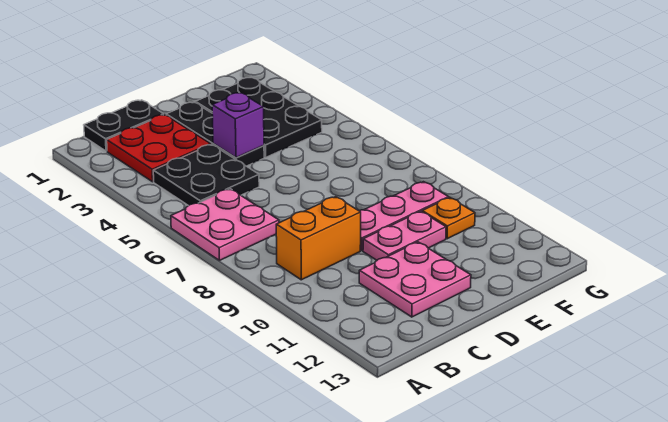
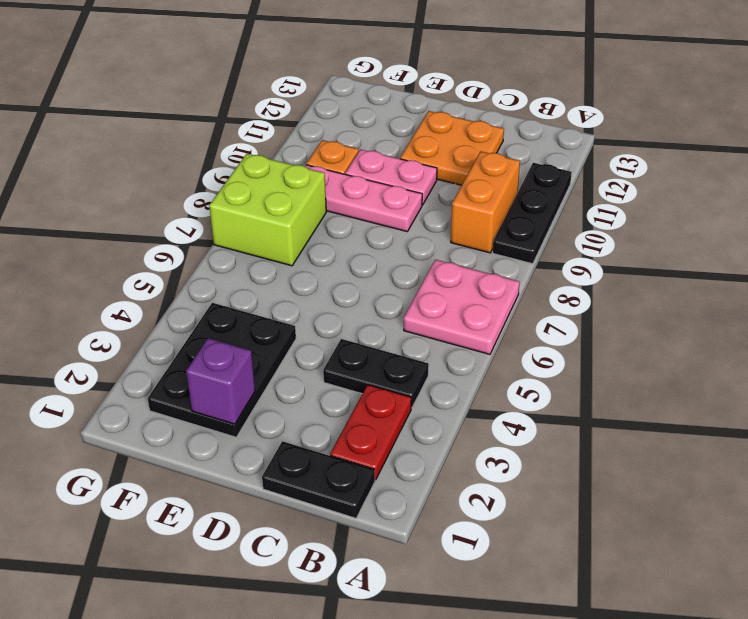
red 2x2 plate [107,115,211,182] -> red 1x2 plate [330,385,411,480]
black 2x2 plate [153,144,259,206] -> black 1x2 plate [323,339,429,408]
orange 1x2 brick [276,197,361,280] -> orange 1x2 brick turned to [451,152,520,253]
pink 2x2 plate [359,242,471,317] -> orange 2x2 plate [400,111,504,185]
black 1x3 plate [166,102,264,166] -> black 1x3 plate moved to [493,163,572,264]
purple 1x1 brick [212,93,264,158] -> purple 1x1 brick moved to [186,338,255,424]
none -> lime 2x2 brick [209,154,326,266]

